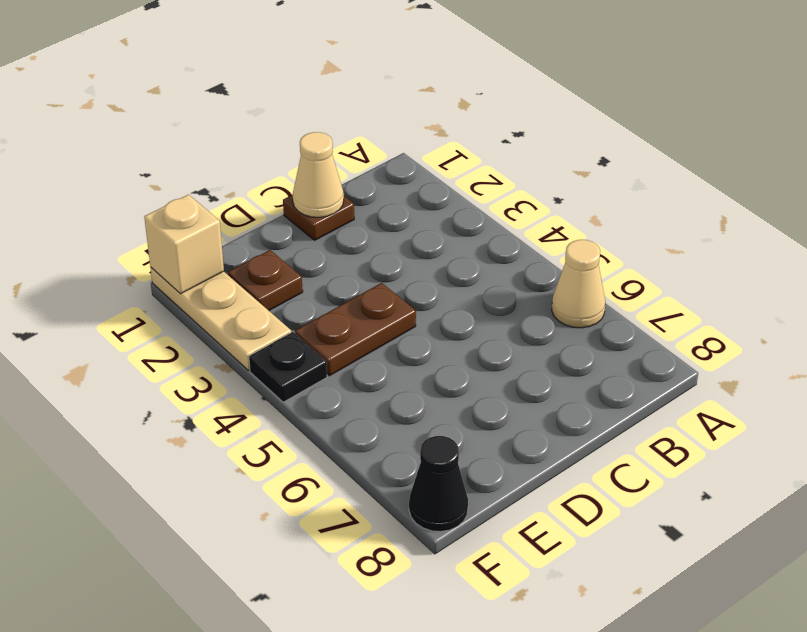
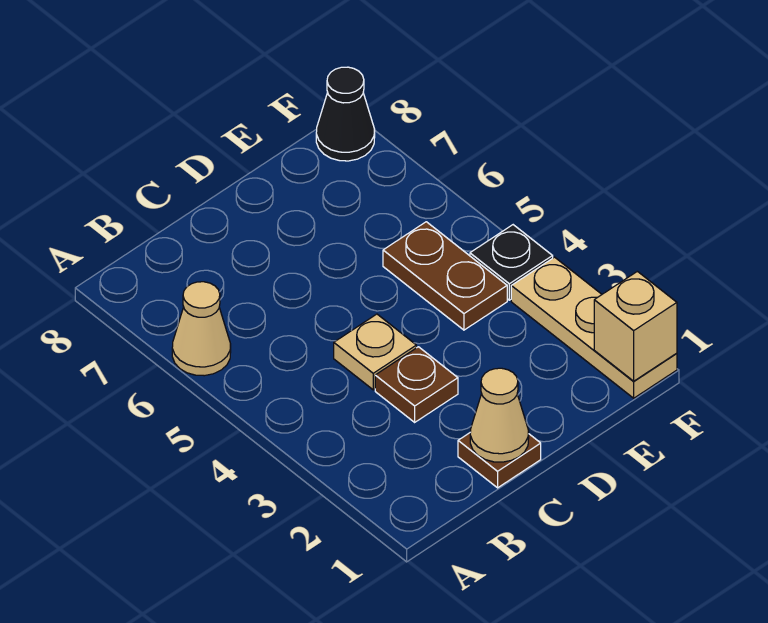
none -> tan 1x1 plate [334,314,416,390]
brown 1x2 plate [295,283,416,376] -> brown 1x2 plate turned to [383,222,507,330]
brown 1x1 plate [228,250,303,311] -> brown 1x1 plate moved to [375,347,458,422]

